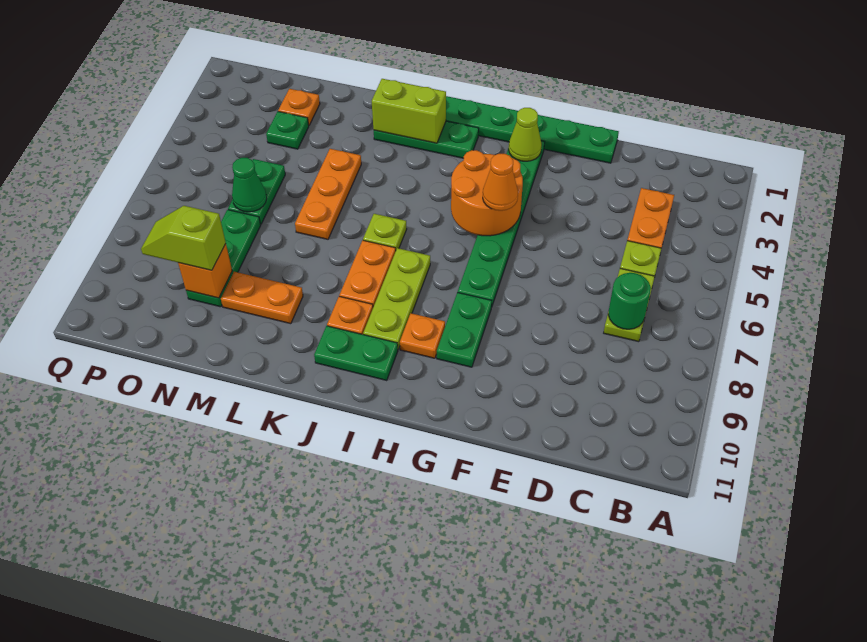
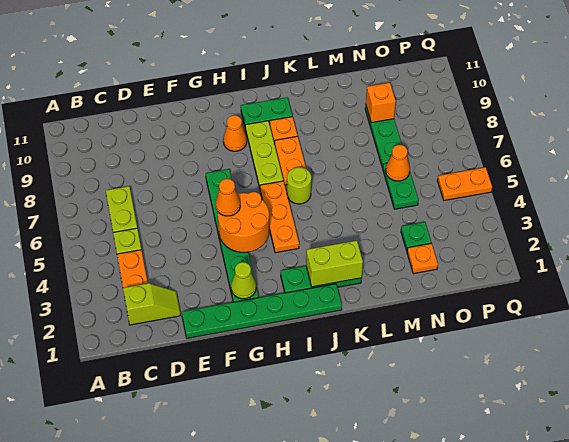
green 1x1 round brick [608,273,651,329] -> none
green 1x2 plate [437,292,492,367] -> none
orange 1x1 plate [400,313,445,358] -> orange 1x1 cone [223,115,247,151]
lime 1x1 plate [363,214,407,250] -> lime 1x1 round brick [287,167,311,204]
orange 1x3 plate [295,149,361,239] -> orange 1x3 plate moved to [260,181,299,253]
orange 1x2 plate [221,272,303,324] -> orange 1x2 plate moved to [438,167,492,200]
green 1x1 cone [232,158,267,212] -> orange 1x1 cone [386,145,410,181]
lime 1x2 slope [141,206,226,270] -> lime 1x2 slope moved to [123,283,181,325]

